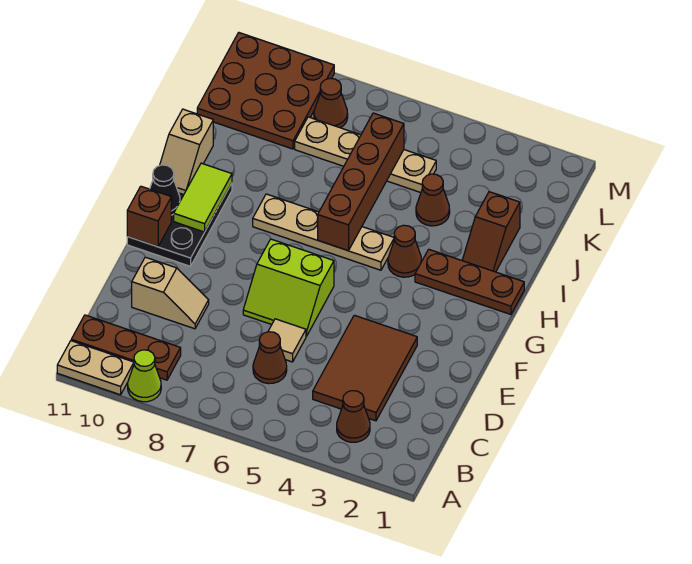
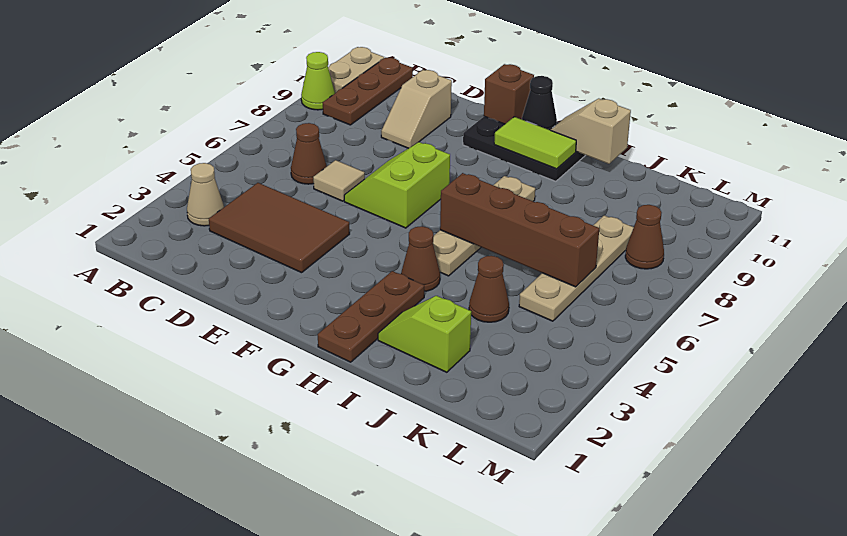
brown 1x1 cone [337,391,370,442] -> tan 1x1 cone [187,163,224,226]
brown 1x2 slope [462,192,520,272] -> lime 1x2 slope [378,296,471,372]
brown 3x3 plate [197,33,334,149] -> none

